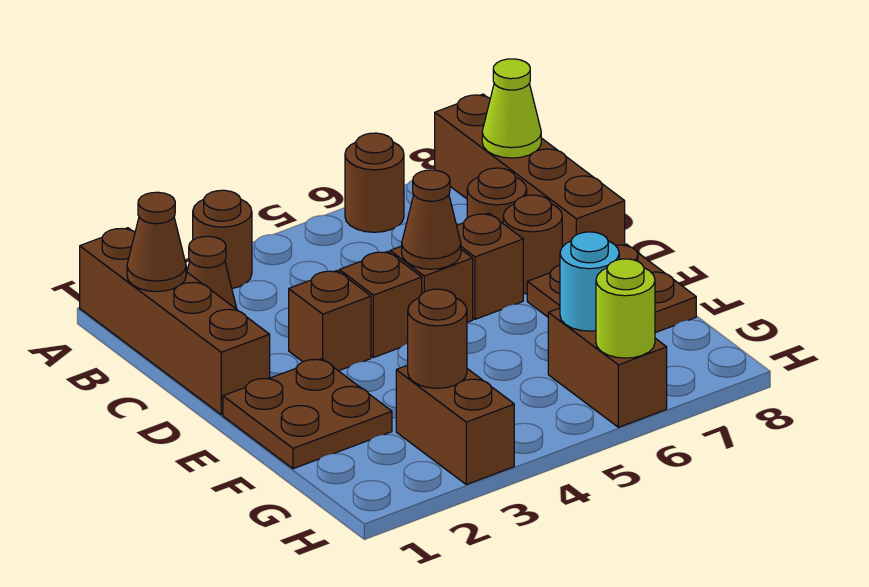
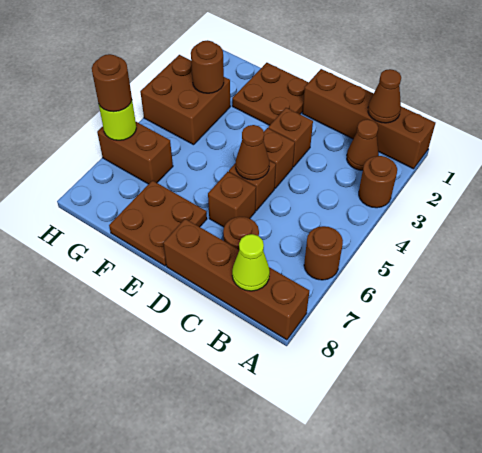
brown 1x1 round brick [503,195,562,294] -> brown 1x1 round brick moved to [92,54,132,112]
brown 1x2 brick [396,365,514,484] -> brown 2x2 brick [140,55,230,145]
cyan 1x1 round brick [560,232,619,331] -> none

